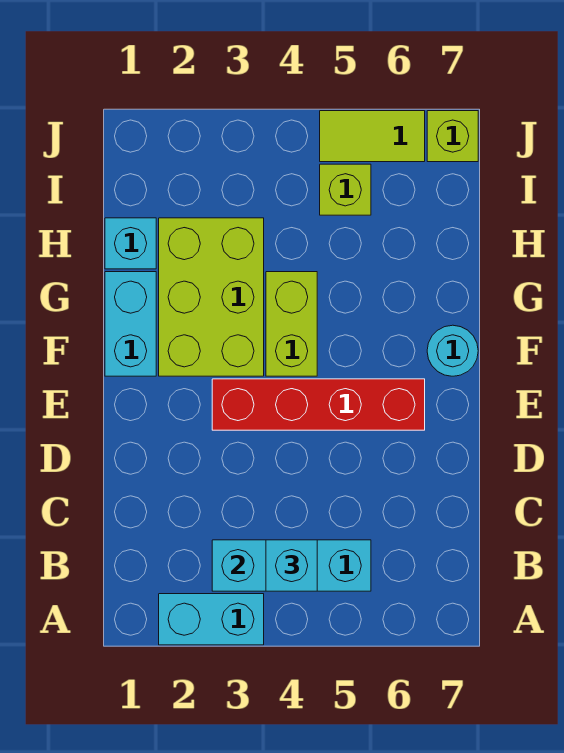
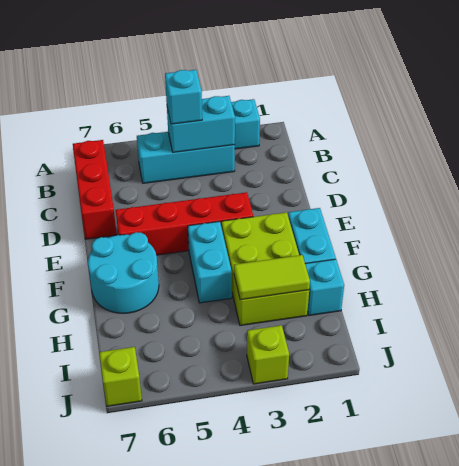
none -> red 1x3 brick [73,140,117,239]
lime 1x2 brick [266,272,317,376] -> cyan 1x2 brick [188,221,232,303]
cyan 1x1 round brick [427,325,478,376] -> cyan 2x2 round brick [88,232,159,313]
lime 1x1 brick [320,164,371,215] -> lime 1x1 brick moved to [247,325,289,384]
lime 1x2 tile [320,111,425,162] -> lime 1x2 tile moved to [234,255,310,300]

